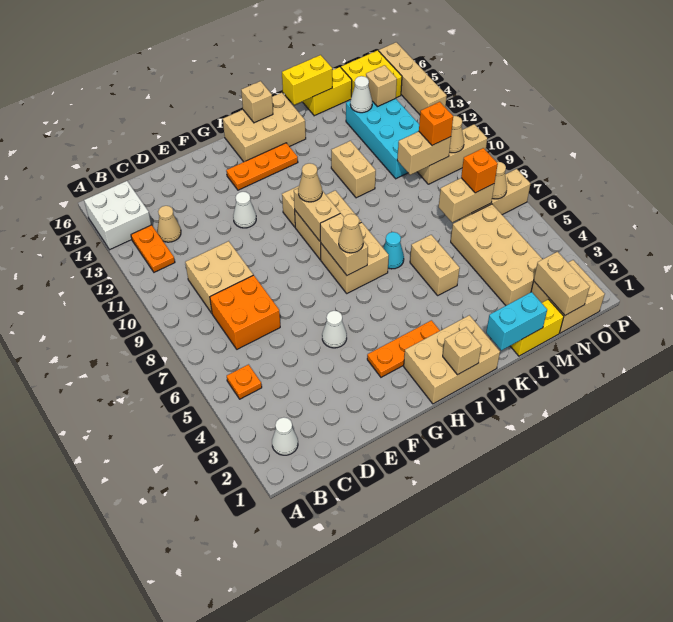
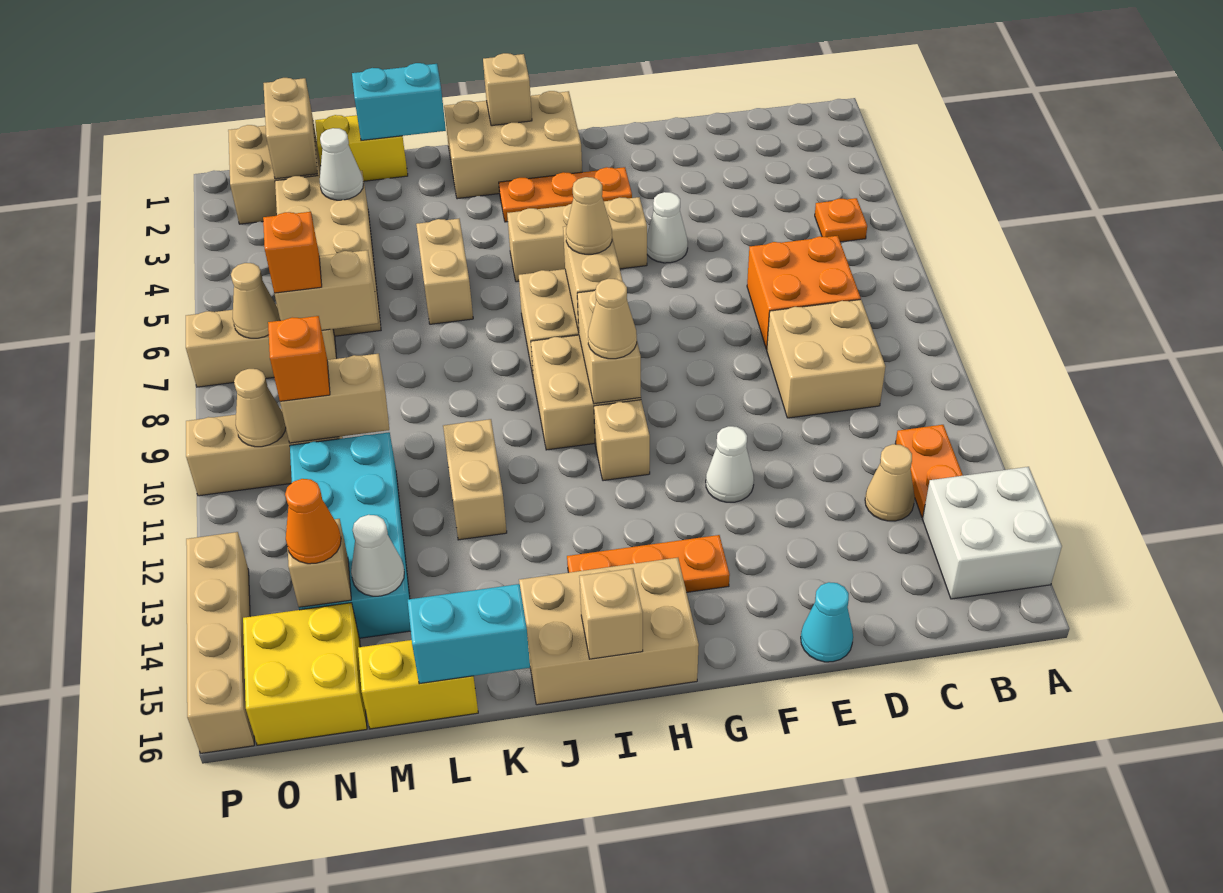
white 1x1 cone [272,417,298,455] -> white 1x1 cone moved to [320,128,363,200]
none -> tan 1x3 brick [507,197,647,282]
cyan 1x1 cone [383,232,404,269] -> cyan 1x1 cone moved to [801,582,853,662]
yellow 1x2 brick [282,55,332,105] -> cyan 1x2 brick [408,584,530,684]
none -> orange 1x1 cone [285,479,341,564]

